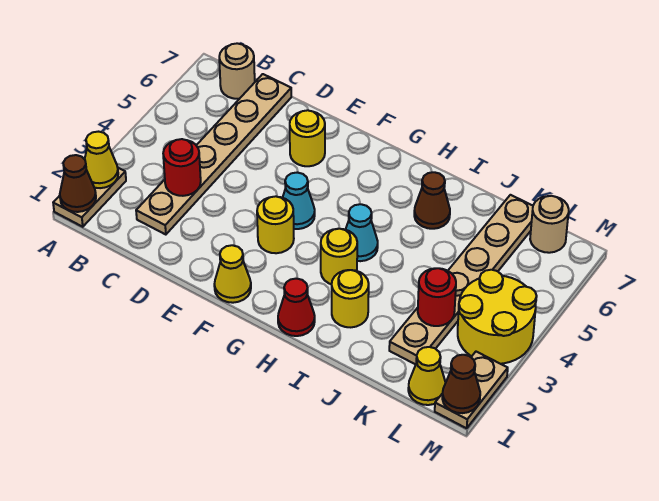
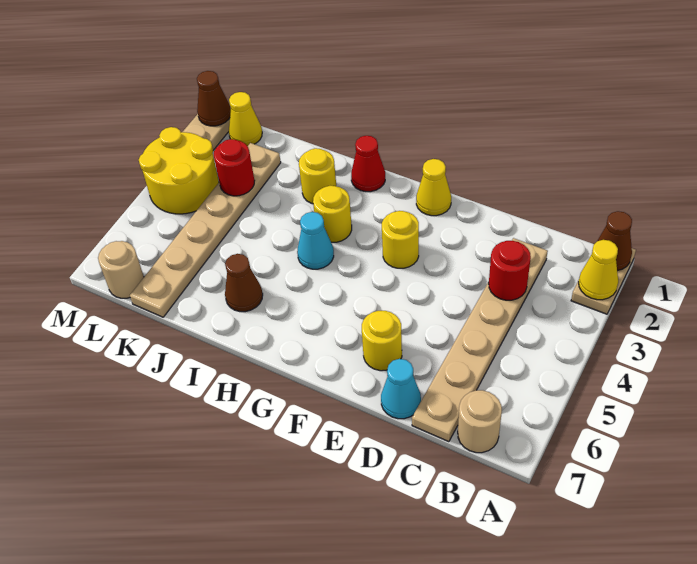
cyan 1x1 cone [283,173,315,229] -> cyan 1x1 cone moved to [381,359,421,419]

